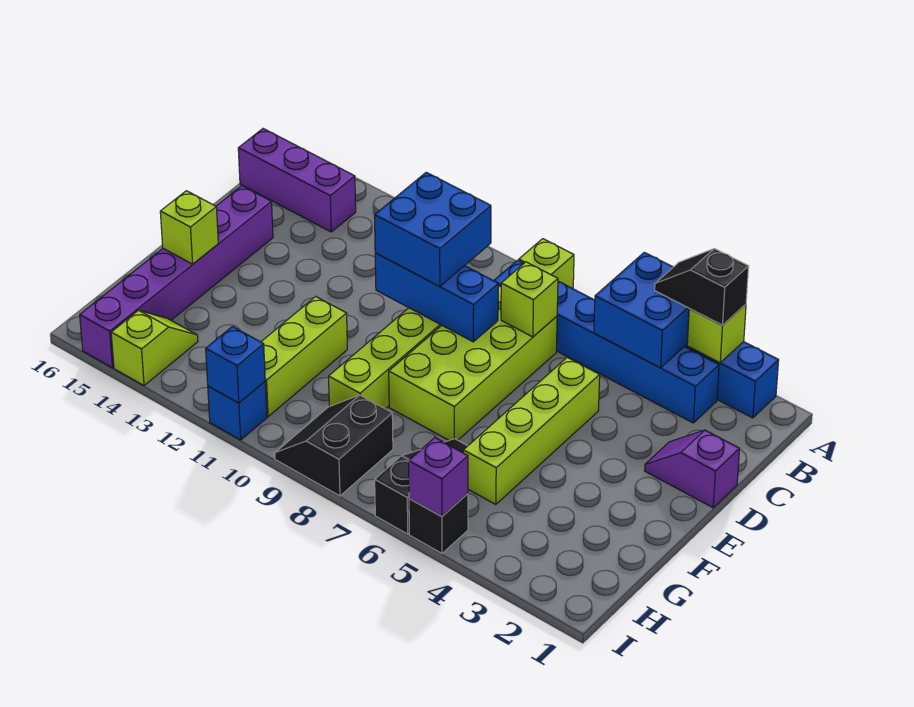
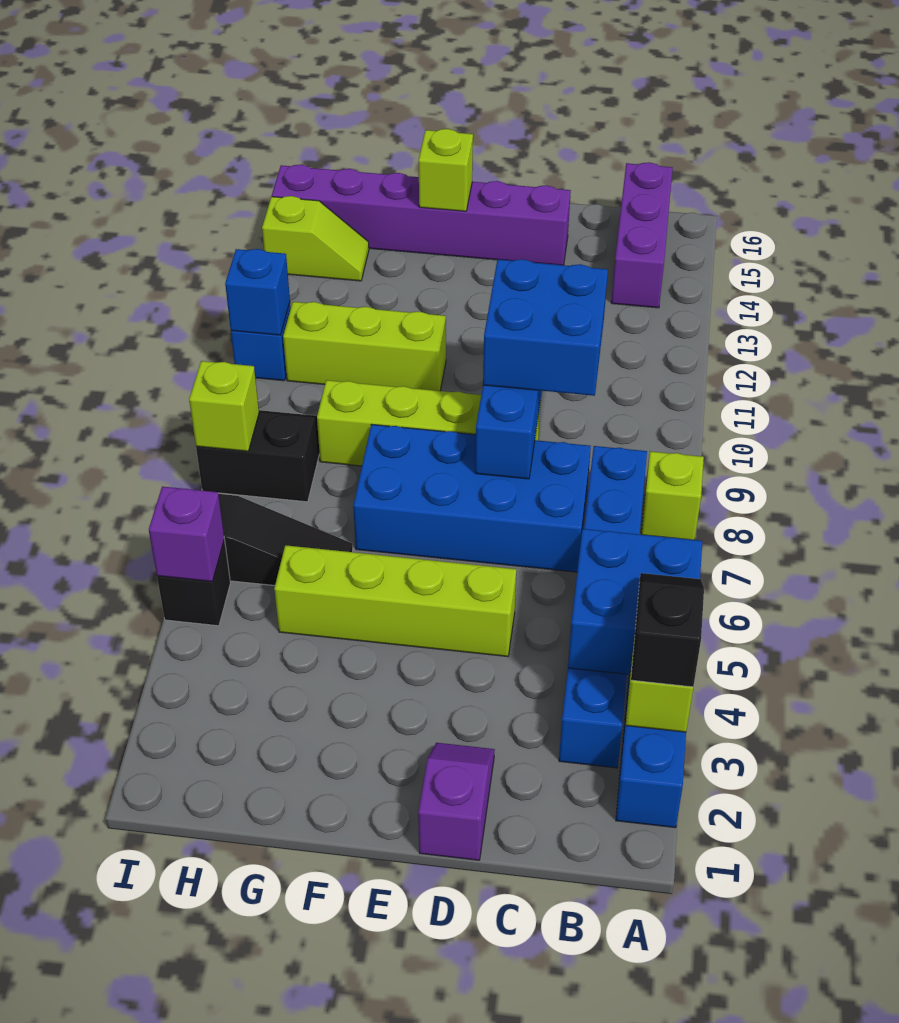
lime 2x4 brick [389,285,557,440] -> blue 2x4 brick [353,424,591,572]
lime 1x1 brick [501,262,558,337] -> lime 1x1 brick moved to [189,361,259,451]

